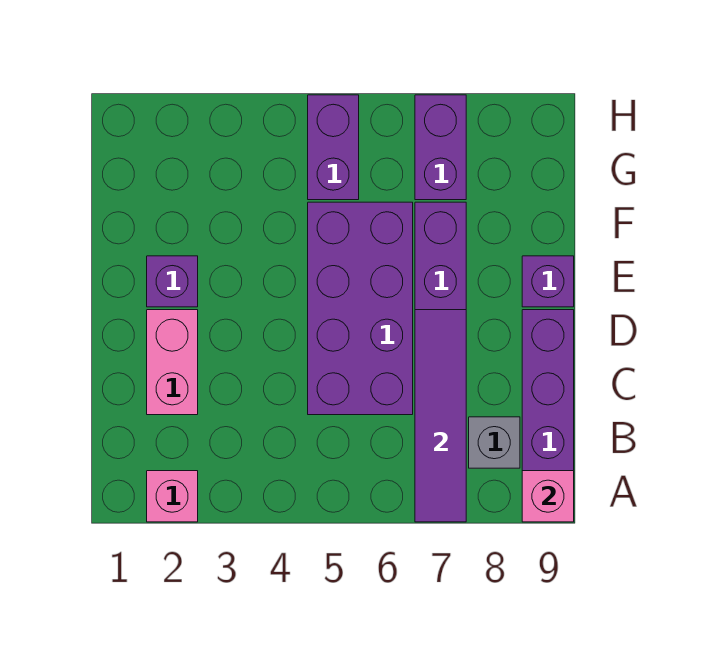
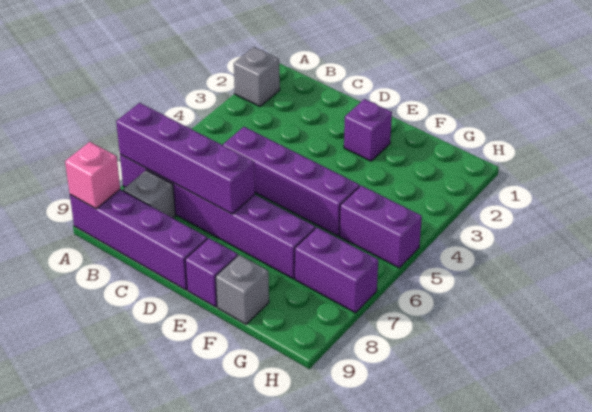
pink 1x1 brick [147,471,198,522] -> grey 1x1 brick [234,47,280,106]
purple 1x4 tile [415,310,466,522] -> purple 1x4 brick [116,103,255,214]
pink 1x2 brick [147,310,198,415] -> none
purple 2x4 brick [308,202,413,415] -> purple 1x4 brick [223,127,360,236]
none -> grey 1x1 brick [216,255,269,324]

